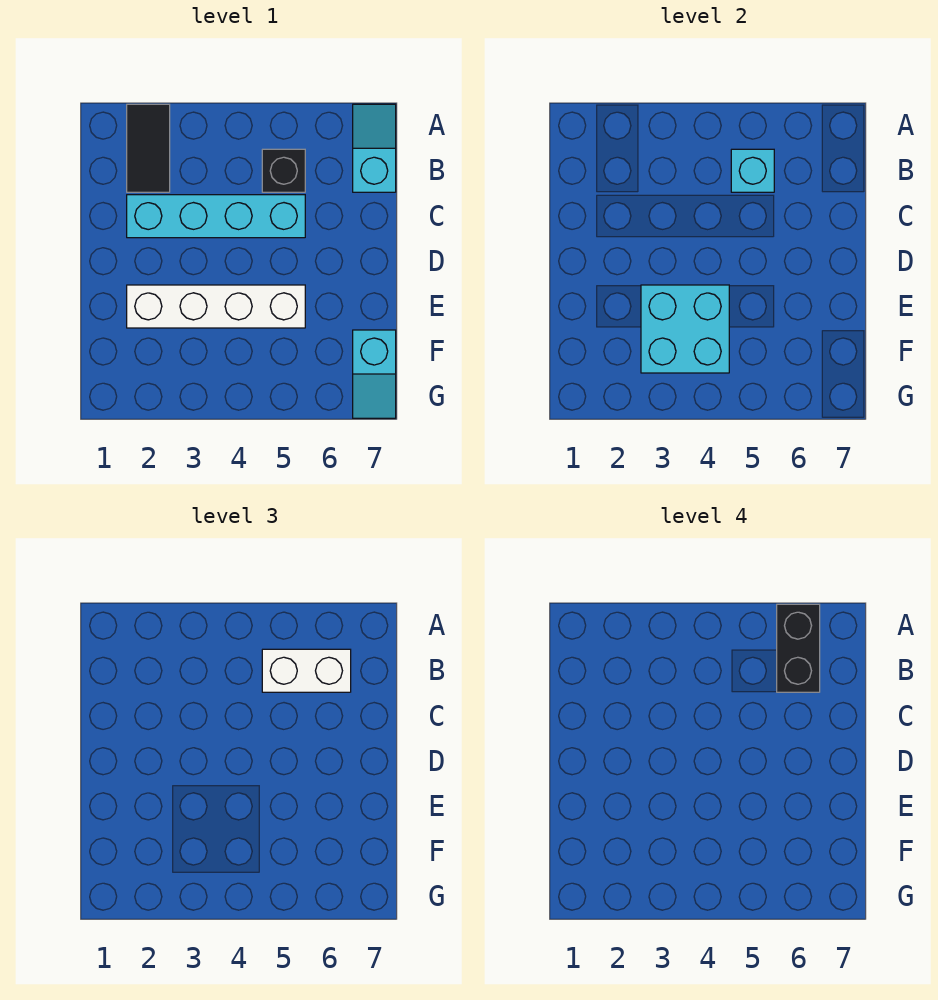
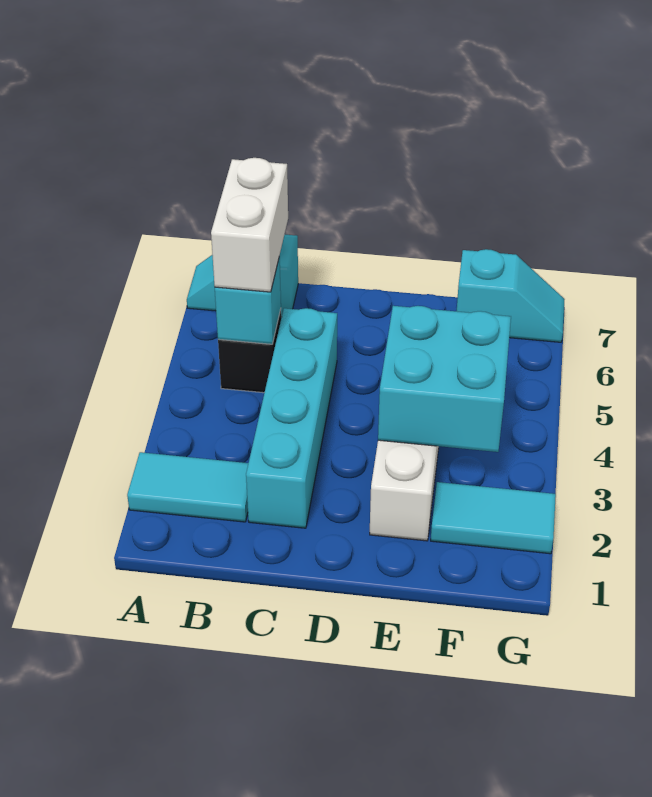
black 1x2 tile [127,104,170,192] -> cyan 1x2 tile [127,452,248,522]
black 1x2 brick [777,604,820,692] -> none
none -> cyan 1x2 tile [431,482,556,554]

